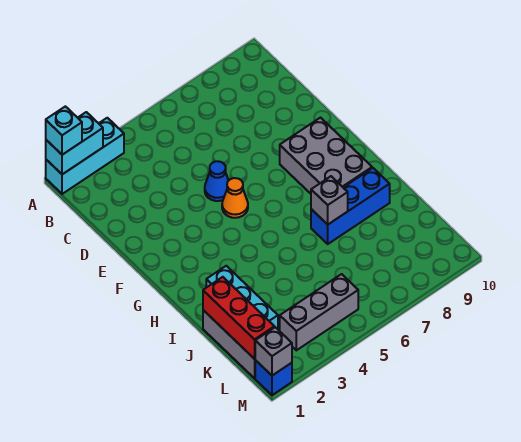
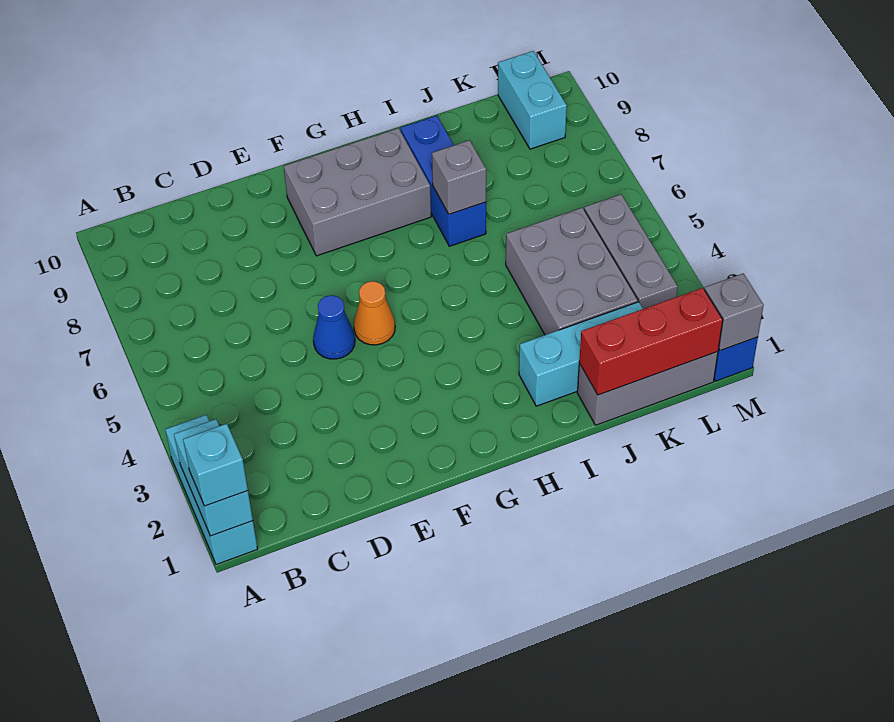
none -> grey 2x3 brick [506,208,638,335]
none -> cyan 1x2 brick [498,51,567,149]

